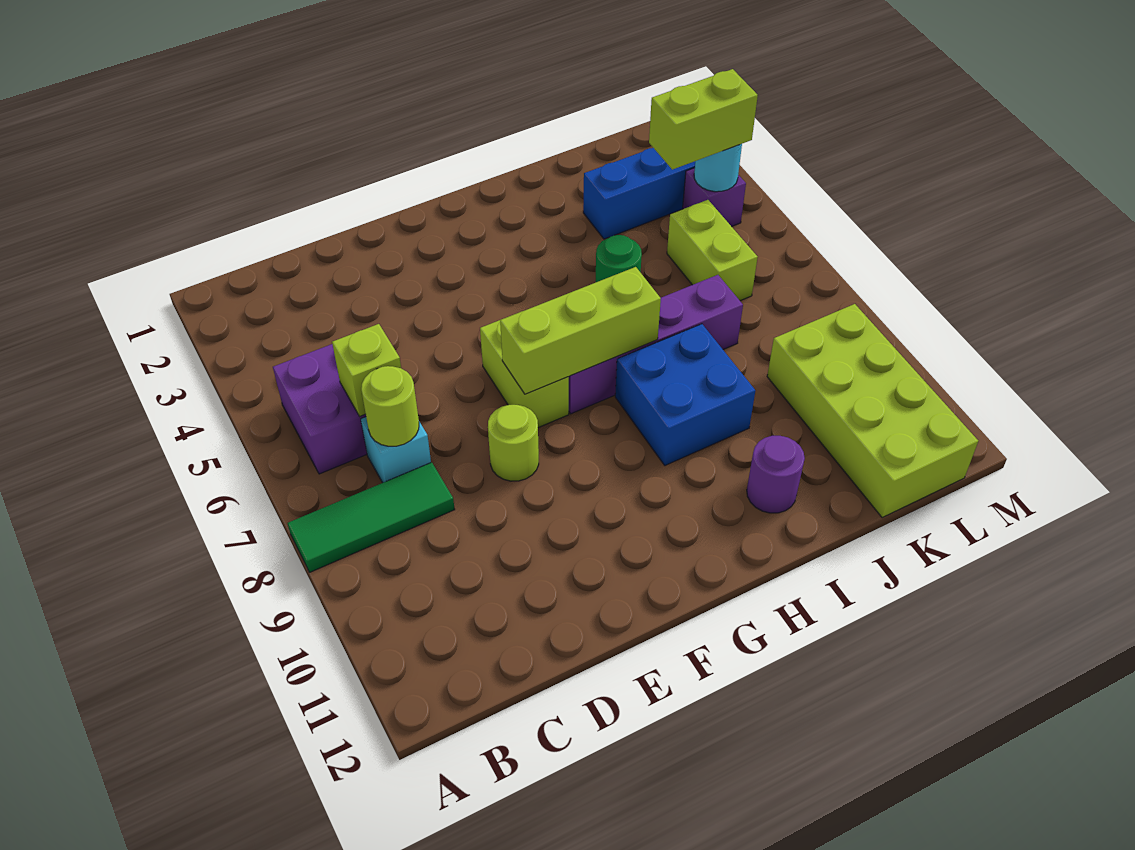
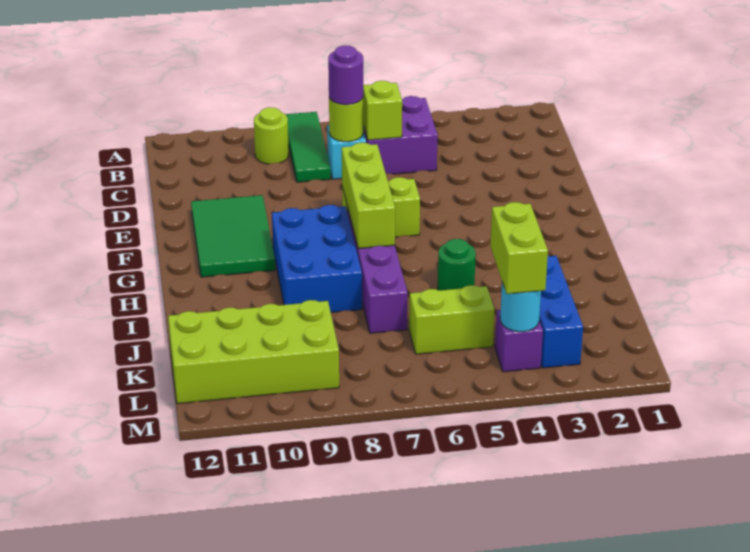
lime 1x1 round brick [488,405,539,481] -> lime 1x1 round brick moved to [254,107,289,164]
none -> green 2x3 tile [191,195,275,277]
blue 2x2 brick [615,324,755,465] -> blue 2x3 brick [272,205,362,312]
purple 1x1 round brick [747,436,805,513] -> purple 1x1 round brick moved to [328,45,363,105]

